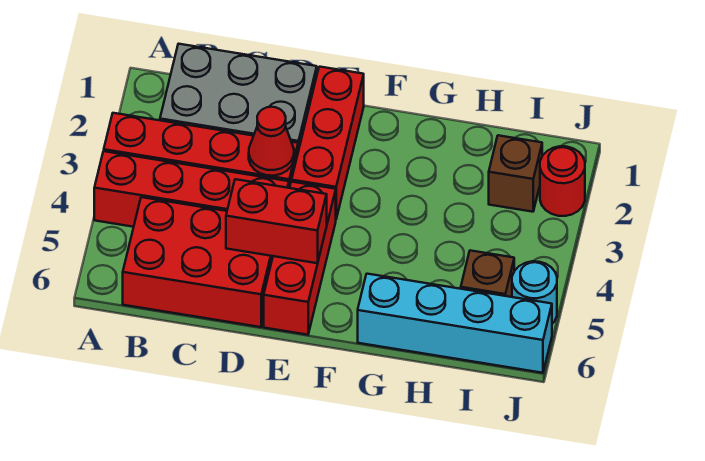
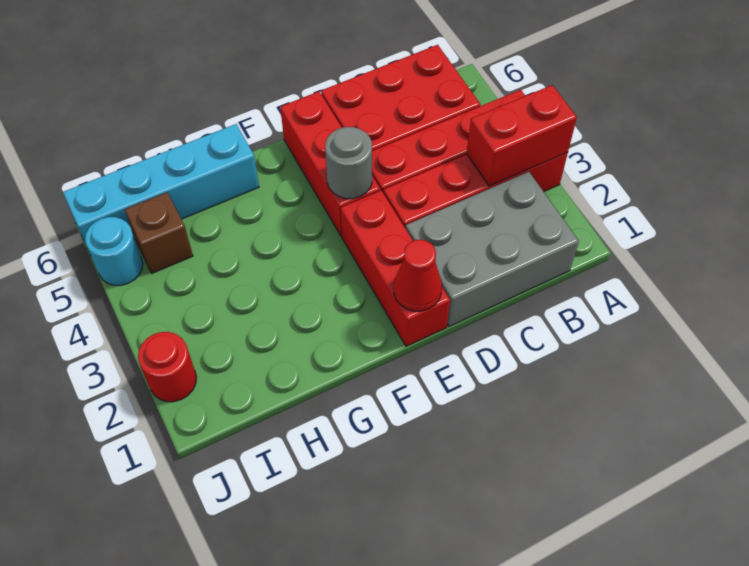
red 1x1 cone [249,107,294,176] -> red 1x1 cone moved to [394,240,442,311]
red 1x2 brick [226,179,327,263] -> red 1x2 brick moved to [467,85,577,186]
none -> grey 1x1 round brick [325,127,372,199]
brown 1x1 brick [489,135,542,212] -> none

